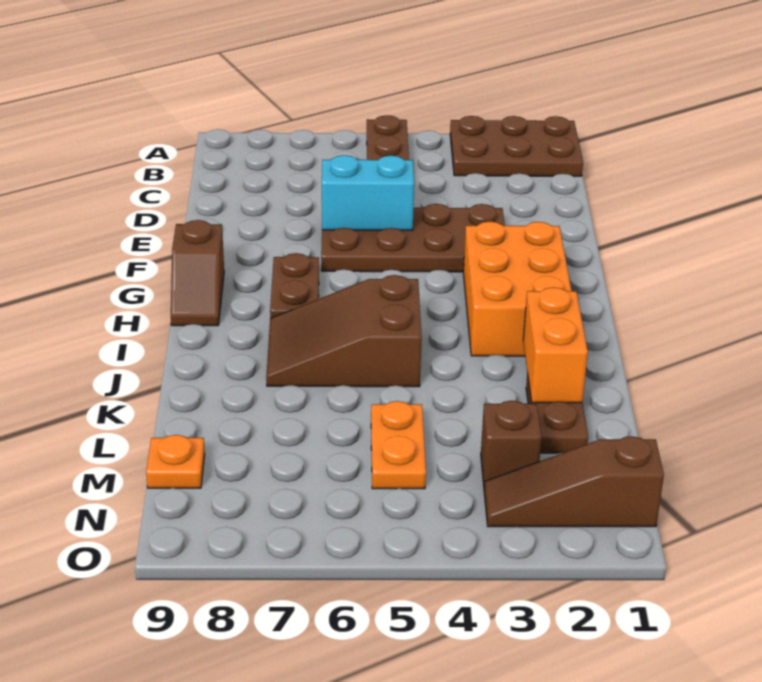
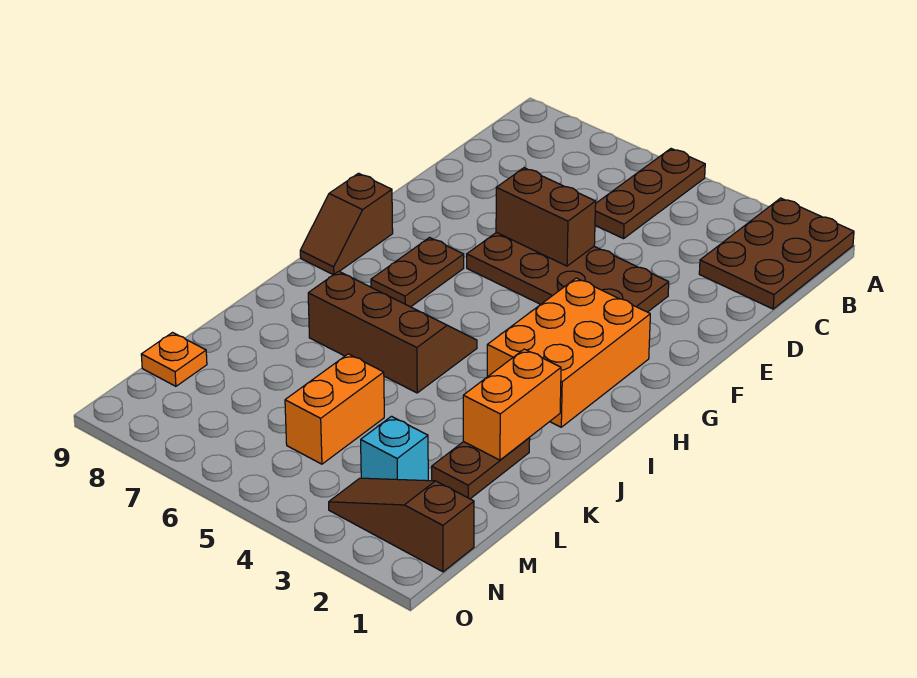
brown 2x3 plate [450,116,583,176] -> brown 2x3 plate turned to [699,198,854,309]
cyan 1x2 brick [322,155,414,230] -> brown 1x2 brick [496,168,596,266]
brown 2x3 slope [266,275,422,387] -> brown 2x3 slope turned to [308,271,477,393]
orange 1x2 plate [371,401,426,489] -> orange 1x2 brick [285,354,384,464]
brown 1x1 brick [481,401,542,485] -> cyan 1x1 brick [361,416,428,481]

